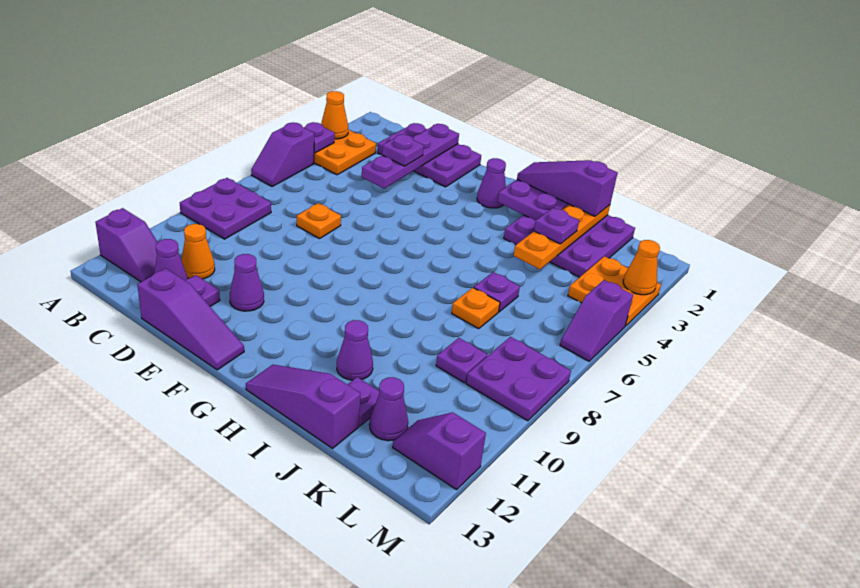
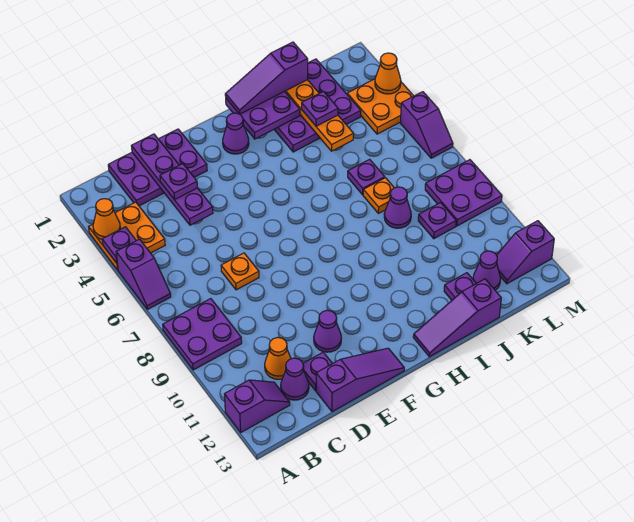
purple 1x1 cone [337,320,373,380] -> purple 1x1 cone moved to [384,187,411,228]

